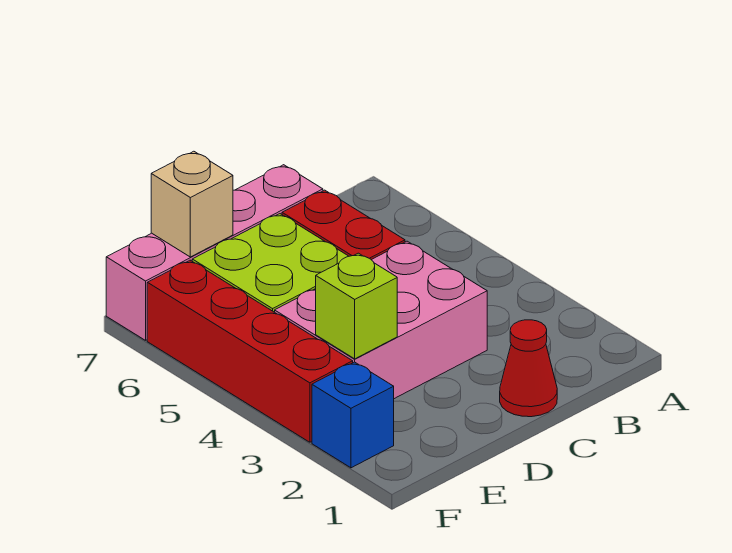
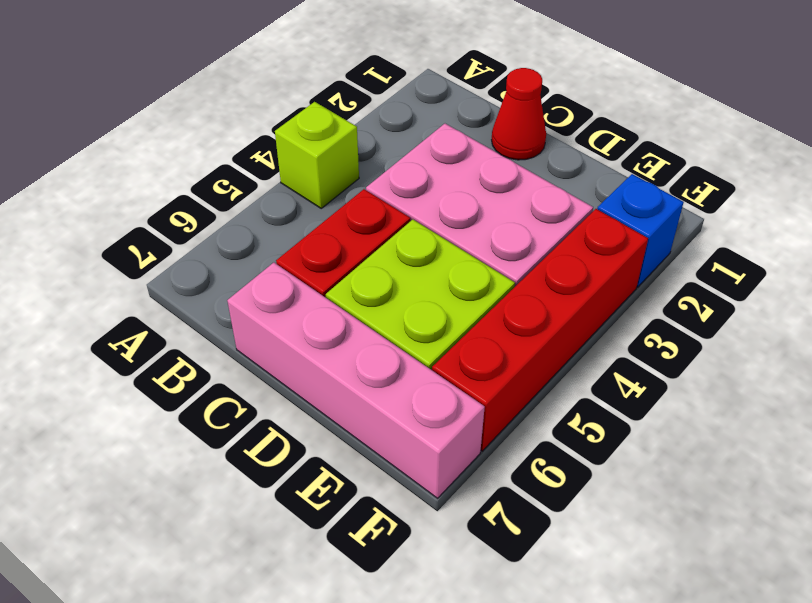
lime 1x1 brick [316,253,397,359] -> lime 1x1 brick moved to [275,102,359,208]
tan 1x1 brick [151,151,233,257] -> none

